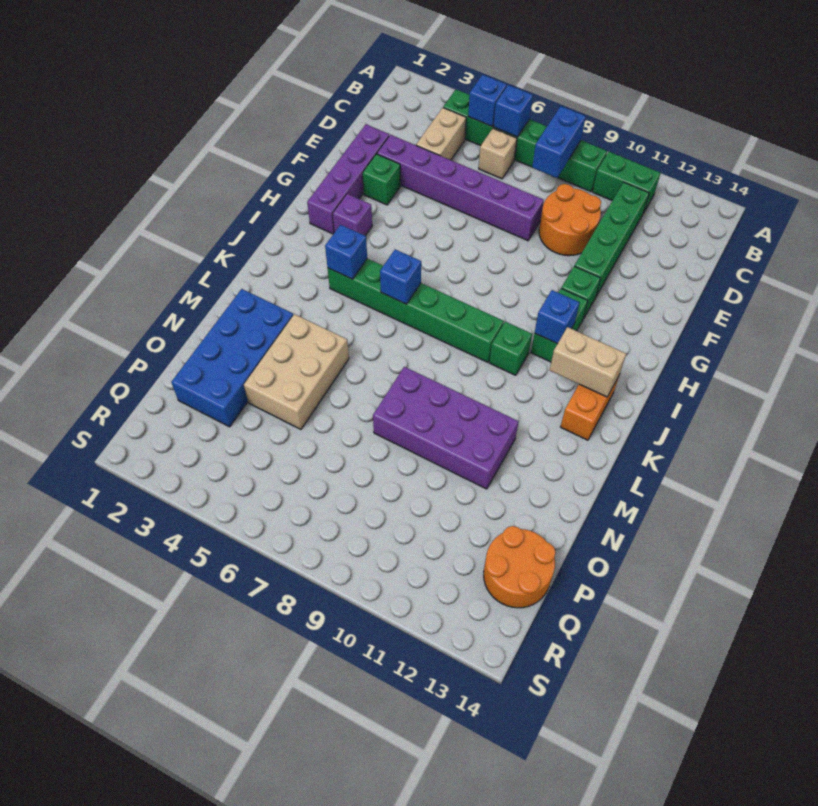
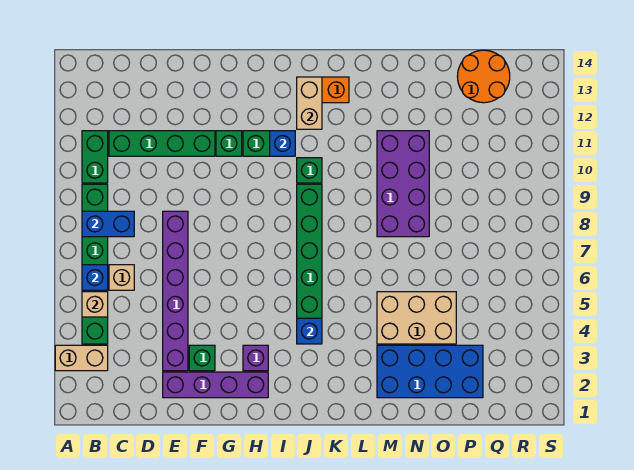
blue 1x1 brick [468,75,507,126] -> tan 1x1 brick [82,292,108,317]
tan 1x2 brick [416,108,466,160] -> tan 1x2 brick moved to [55,345,108,371]
orange 2x2 round brick [539,184,601,256] -> none
blue 1x1 brick [380,249,421,304] -> none

